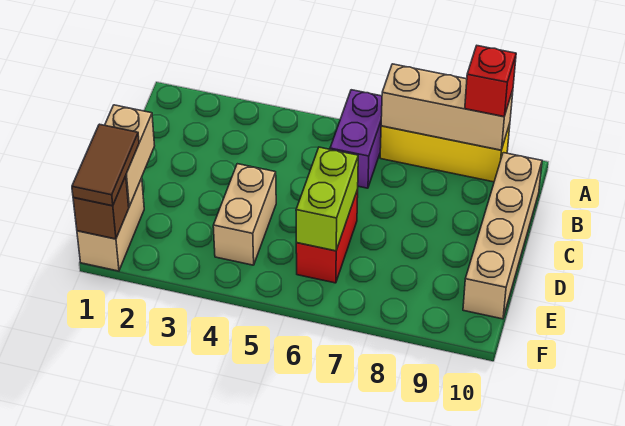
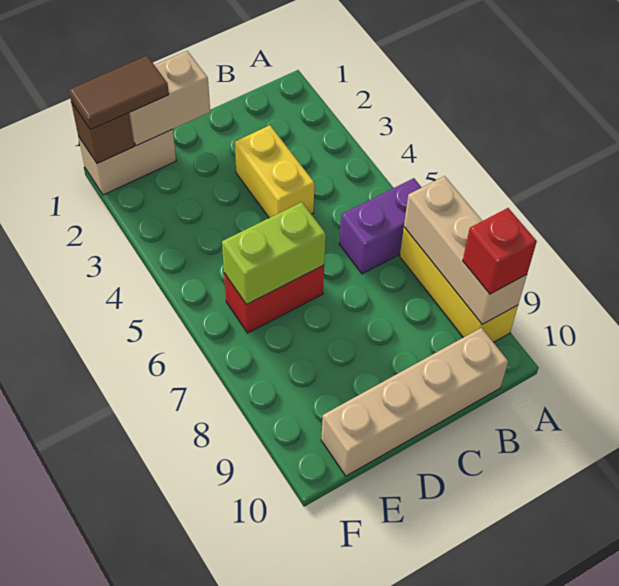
none -> yellow 1x2 brick [235,125,315,218]
tan 1x2 brick [213,164,276,265] -> none

